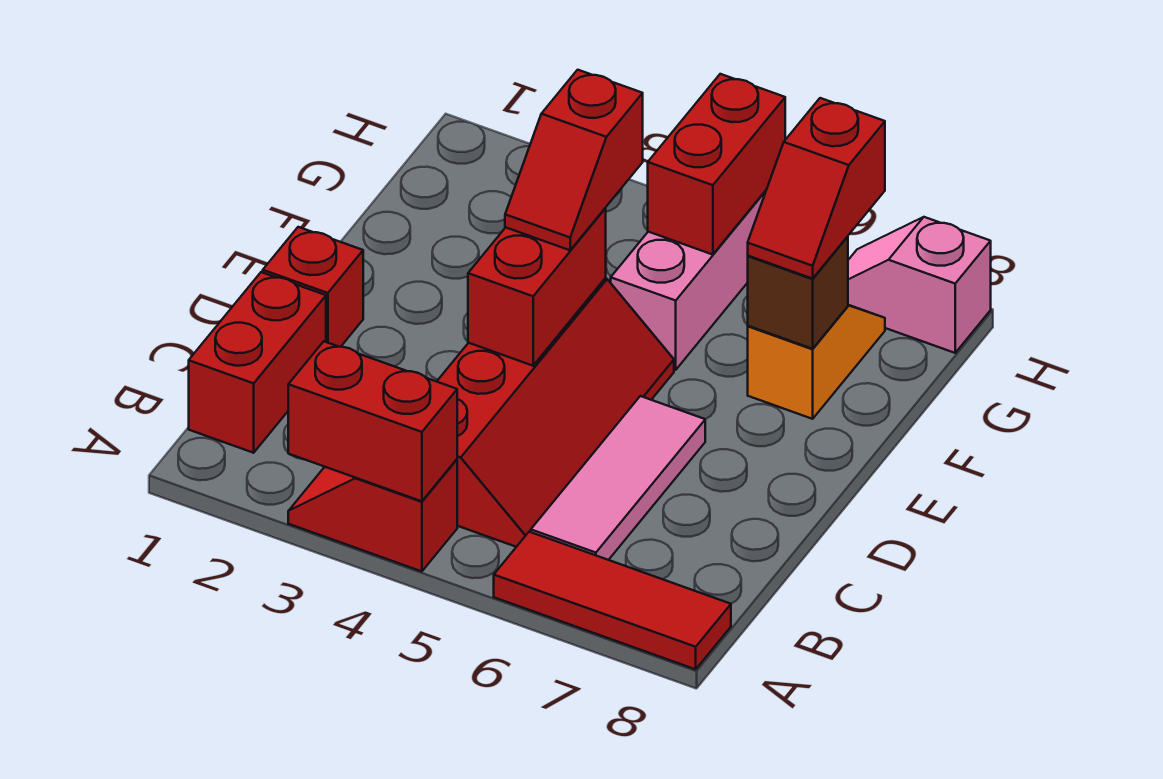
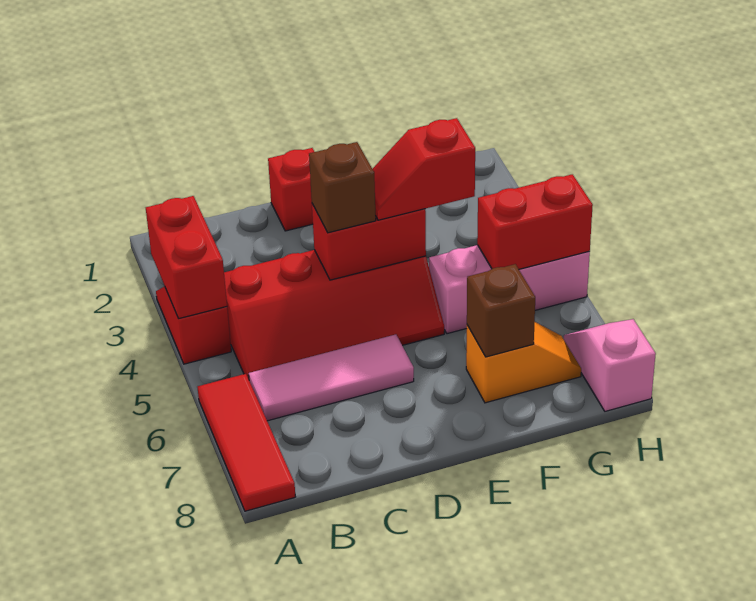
red 1x2 brick [189,272,326,453] -> none
none -> brown 1x1 brick [309,142,376,233]
red 1x2 slope [748,98,885,279] -> none

